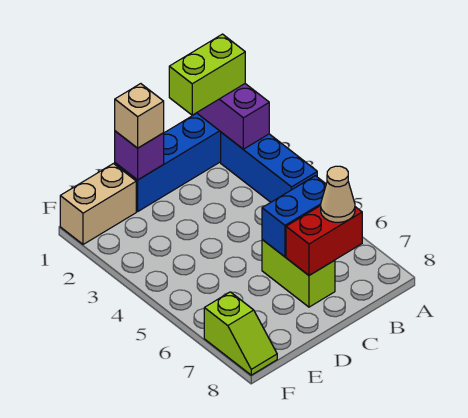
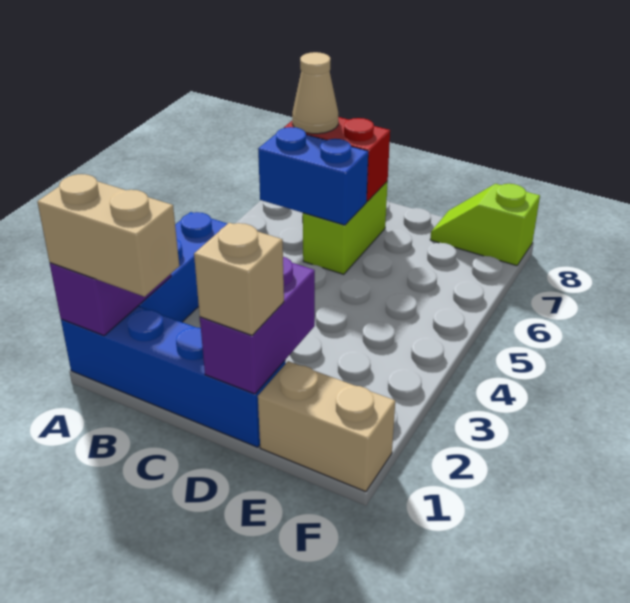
lime 1x2 brick [169,34,245,115] -> tan 1x2 brick [37,174,179,297]
purple 1x1 brick [115,131,164,180] -> purple 1x2 brick [200,257,315,394]
lime 1x2 slope [204,292,277,375] -> lime 1x2 slope turned to [430,184,540,266]

